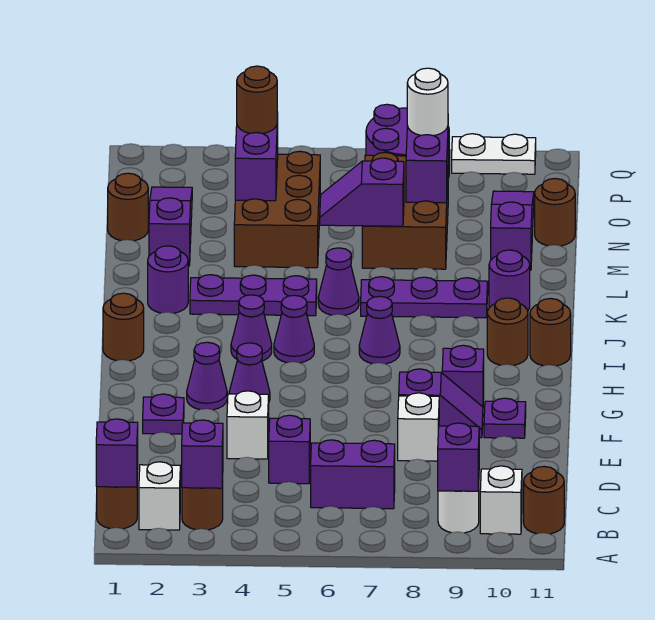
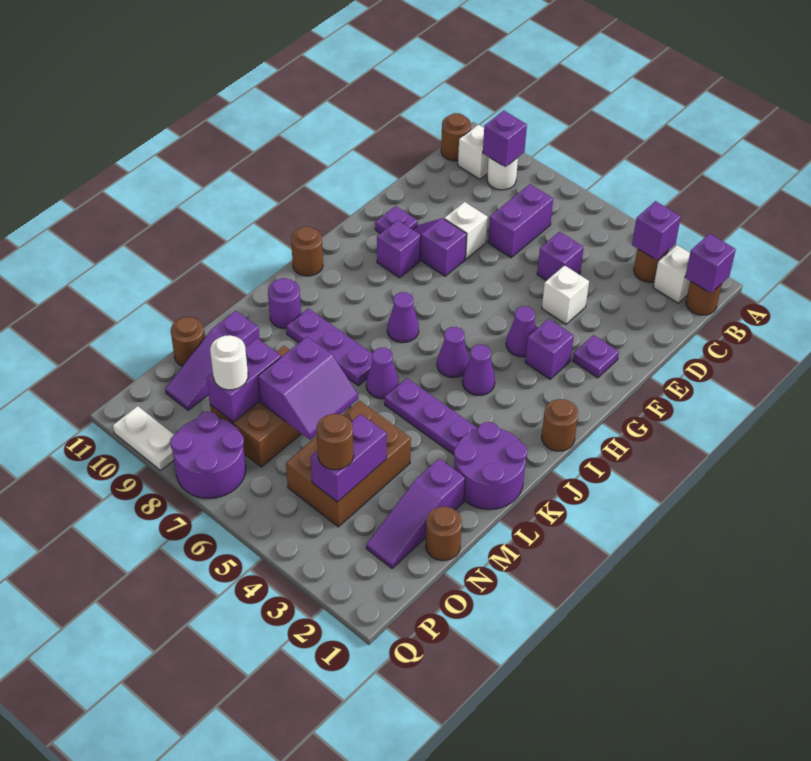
purple 1x2 brick [311,440,395,509] -> purple 1x2 brick turned to [488,184,553,258]
purple 1x1 cone [187,342,227,410] -> purple 1x1 brick [525,319,574,379]
brown 1x1 round brick [487,298,528,365] -> none
purple 1x1 round brick [148,246,188,313] -> purple 2x2 round brick [454,422,527,509]
purple 1x2 slope [320,158,404,226] -> purple 2x2 slope [258,337,358,440]

